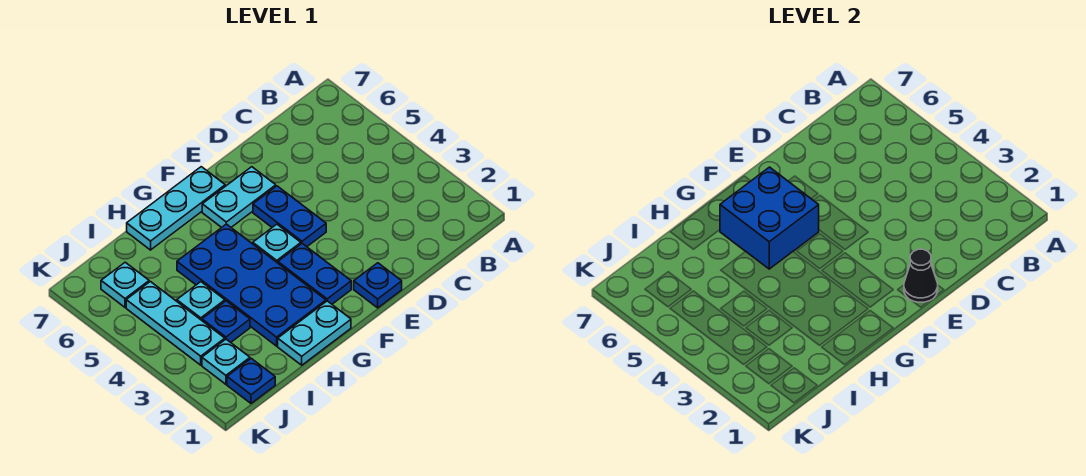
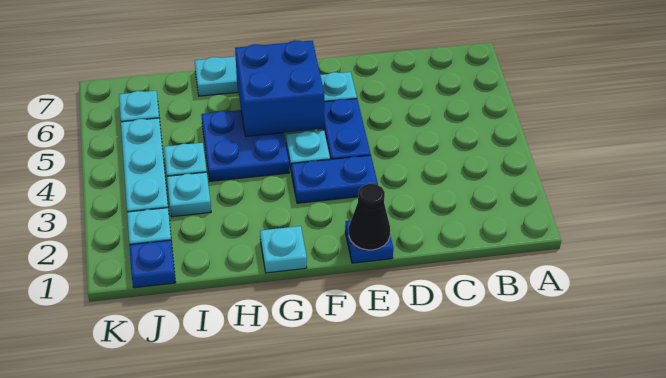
blue 1x2 plate [278,244,351,304] -> blue 1x2 plate turned to [291,155,378,203]
cyan 1x2 plate [278,301,351,365] -> cyan 1x1 plate [260,226,307,273]
blue 2x4 plate [177,224,326,346] -> blue 2x2 plate [201,110,289,181]
blue 1x1 plate [202,301,250,342] -> cyan 1x1 plate [167,172,211,217]

